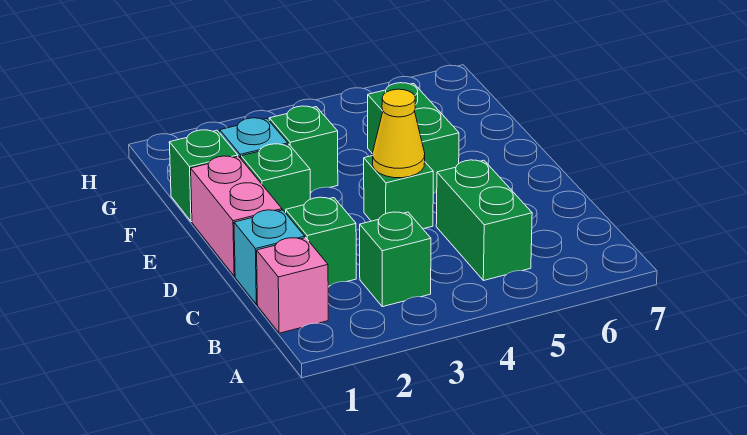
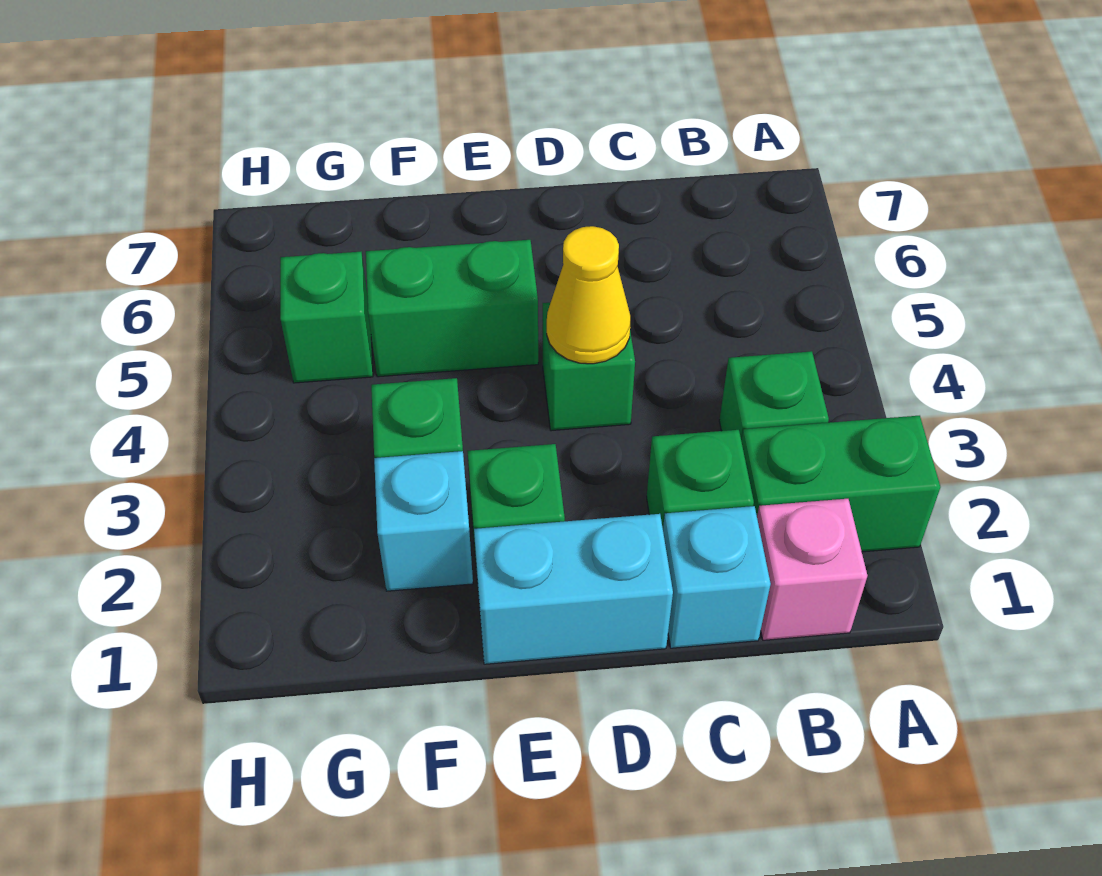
green 1x2 brick [436,160,532,281] -> green 1x2 brick moved to [741,416,940,552]
pink 1x2 brick [191,156,282,276] -> cyan 1x2 brick [474,514,673,664]
green 1x1 brick [169,130,238,222] -> green 1x1 brick moved to [280,252,373,383]

